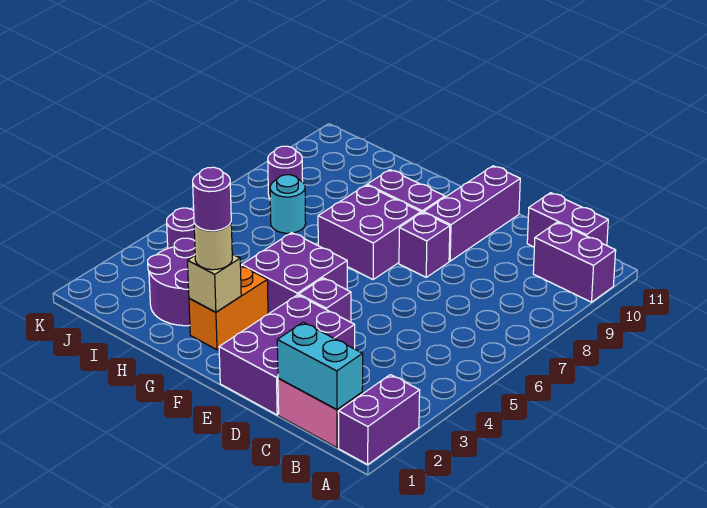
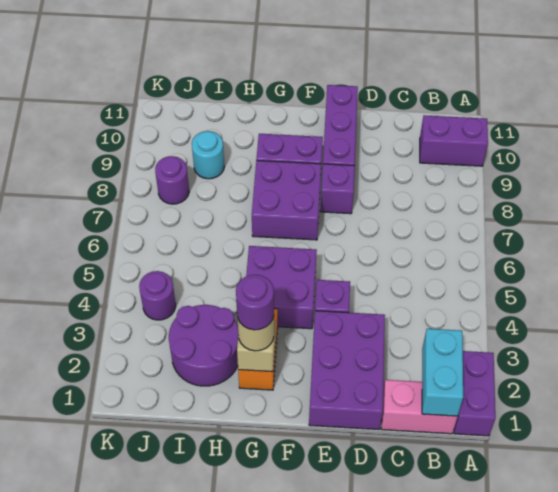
cyan 1x2 brick [277,322,363,410] -> cyan 1x2 brick turned to [422,329,463,416]
purple 1x2 brick [527,193,608,247] -> none
cyan 1x1 round brick [270,175,306,233] -> cyan 1x1 round brick moved to [192,131,224,179]

